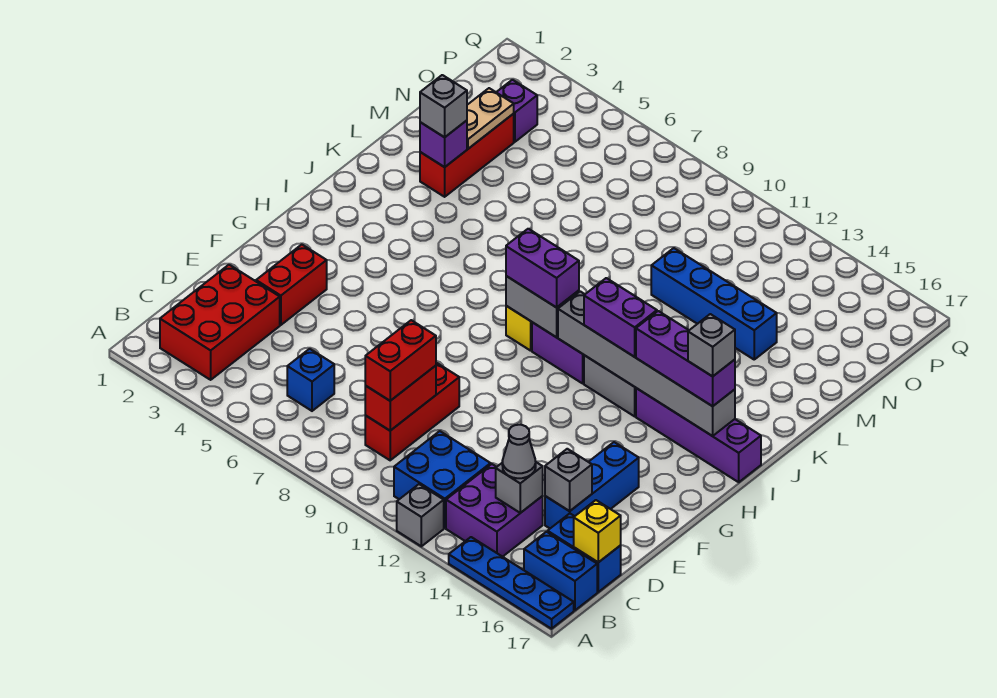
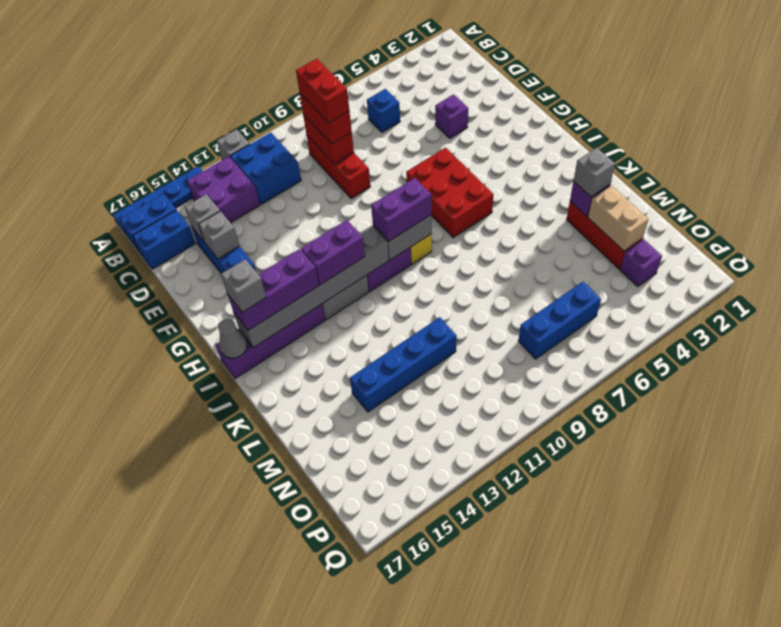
red 2x3 brick [160,265,280,380] -> red 2x3 brick moved to [406,148,494,238]
grey 1x1 brick [496,462,543,513] -> grey 1x1 brick moved to [199,211,239,259]
grey 1x1 cone [502,425,536,478] -> grey 1x1 cone moved to [218,319,247,358]
yellow 1x1 brick [574,500,621,562] -> none
red 1x2 brick [256,245,327,325] -> red 1x2 brick moved to [296,59,349,123]
none -> purple 1x1 brick [435,94,468,138]
tan 1x2 plate [467,88,514,149] -> tan 1x2 brick [588,186,649,251]
none -> blue 1x3 brick [518,282,601,359]

